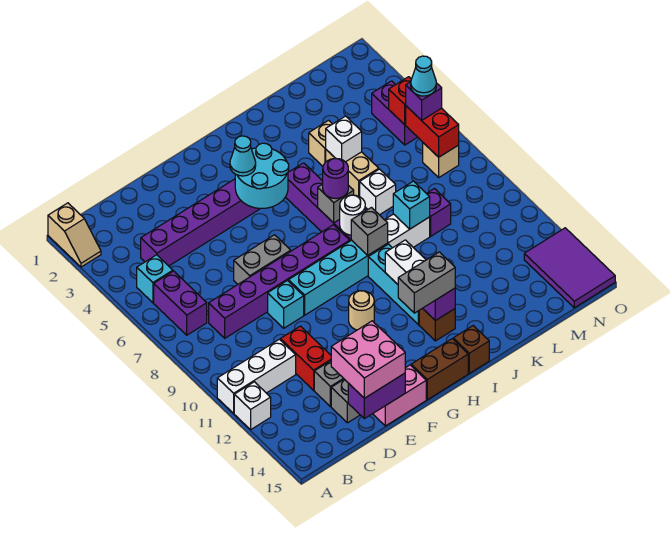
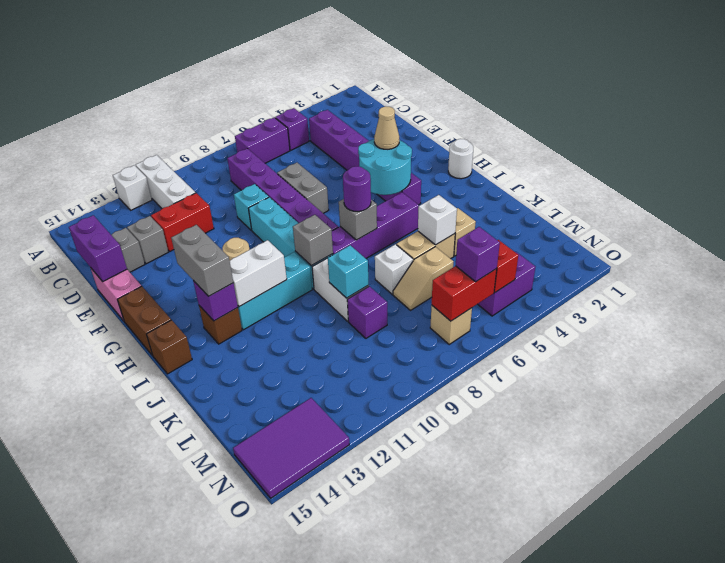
tan 1x2 slope [48,203,101,267] -> tan 1x2 slope moved to [393,247,454,310]
cyan 1x1 brick [137,255,173,303] -> purple 1x1 brick [275,108,309,150]
pink 2x2 brick [331,321,405,398] -> none
cyan 1x1 cone [230,136,256,176] -> tan 1x1 cone [374,106,399,149]
white 1x1 round brick [340,195,365,235] -> white 1x1 round brick moved to [448,139,473,179]
cyan 1x1 cone [411,56,436,96] -> none

